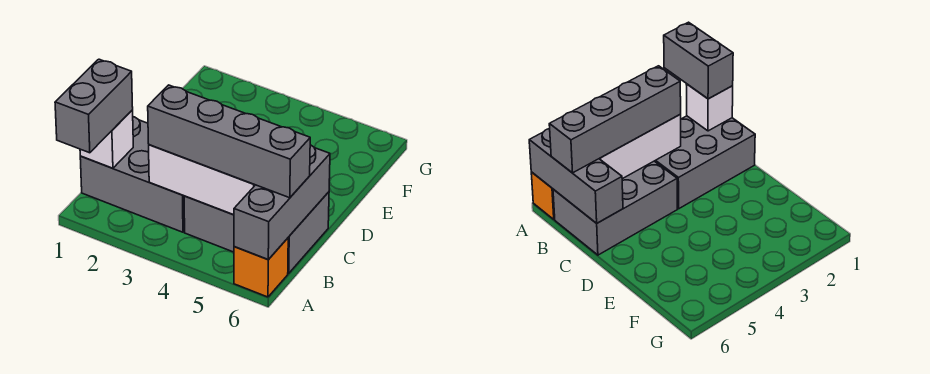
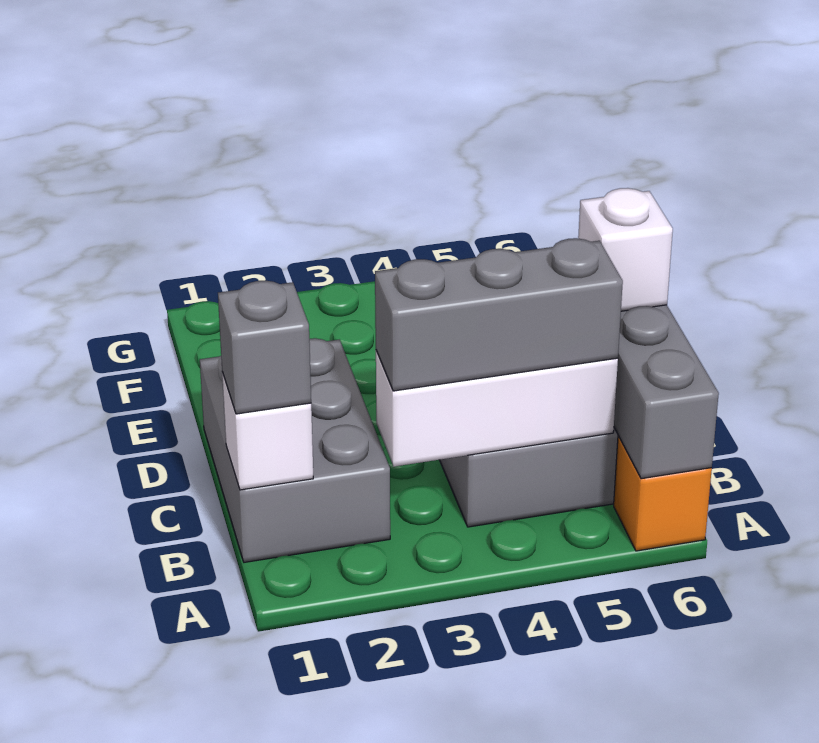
grey 1x2 brick [55,59,133,153] -> grey 1x1 brick [218,281,311,414]
grey 2x3 brick [80,117,185,232] -> grey 2x3 brick turned to [200,338,390,562]
grey 1x4 brick [148,85,310,198] -> grey 1x3 brick [375,238,623,391]
none -> white 1x1 brick [578,188,673,311]

